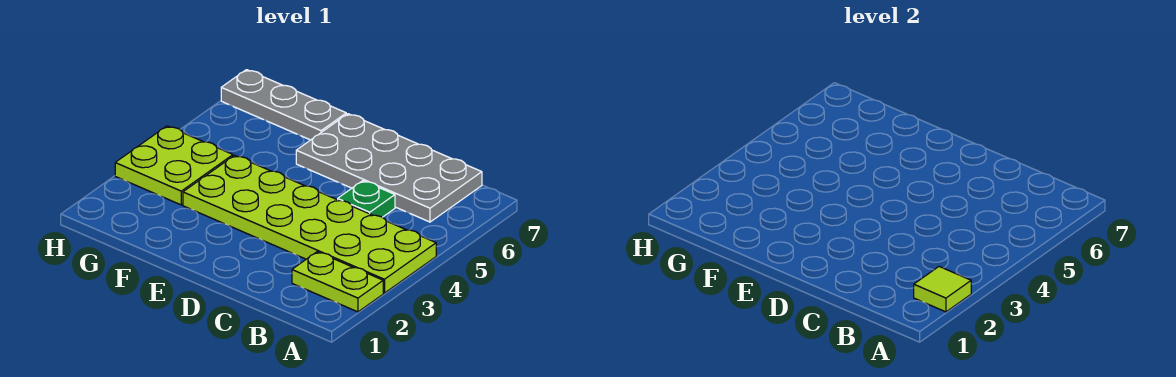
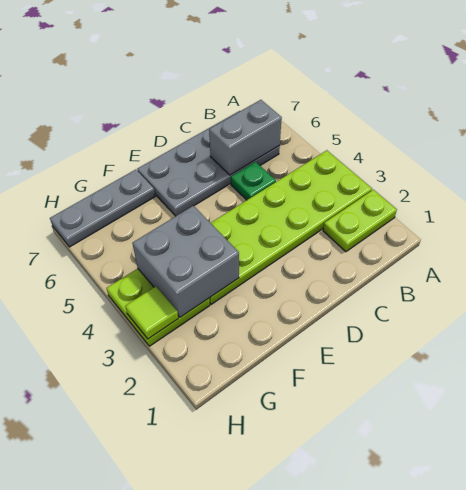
lime 1x1 tile [914,267,971,312] -> lime 1x1 tile moved to [125,286,178,339]
none -> grey 1x2 brick [209,100,282,175]
none -> grey 2x2 brick [132,206,239,317]

